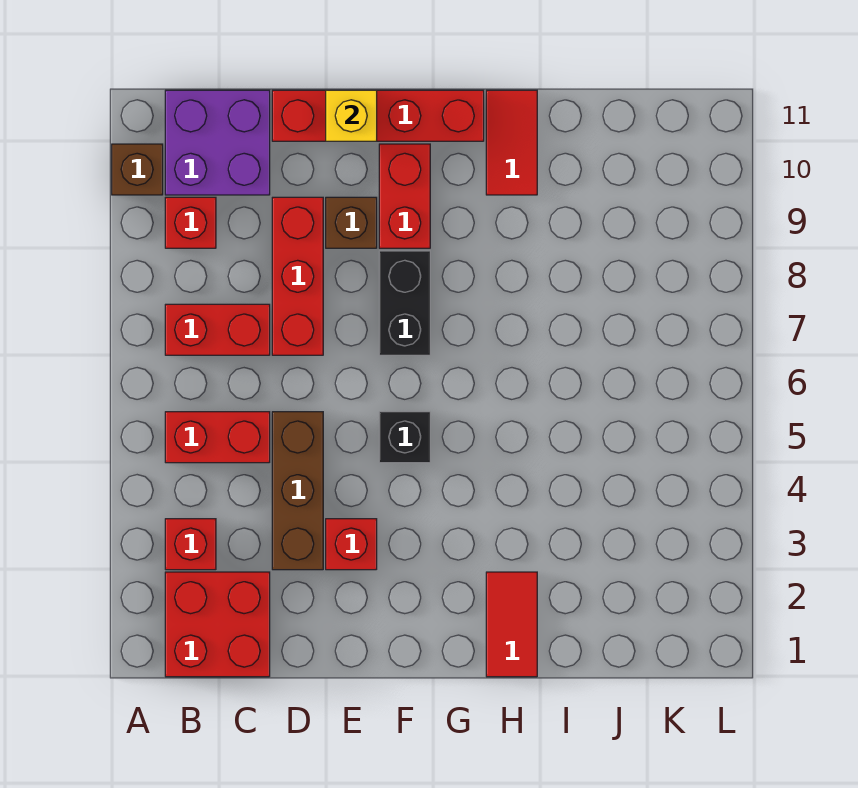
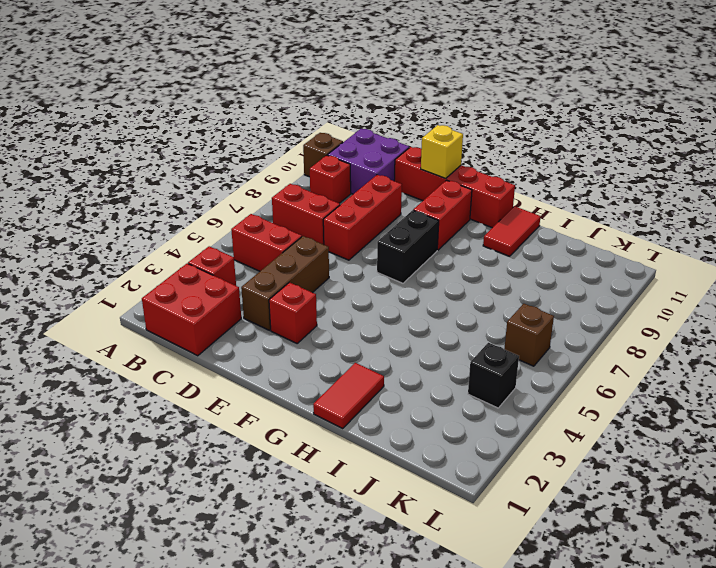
brown 1x1 brick [326,197,377,248] -> brown 1x1 brick moved to [504,304,554,366]
black 1x1 brick [379,412,430,463] -> black 1x1 brick moved to [468,343,519,408]

